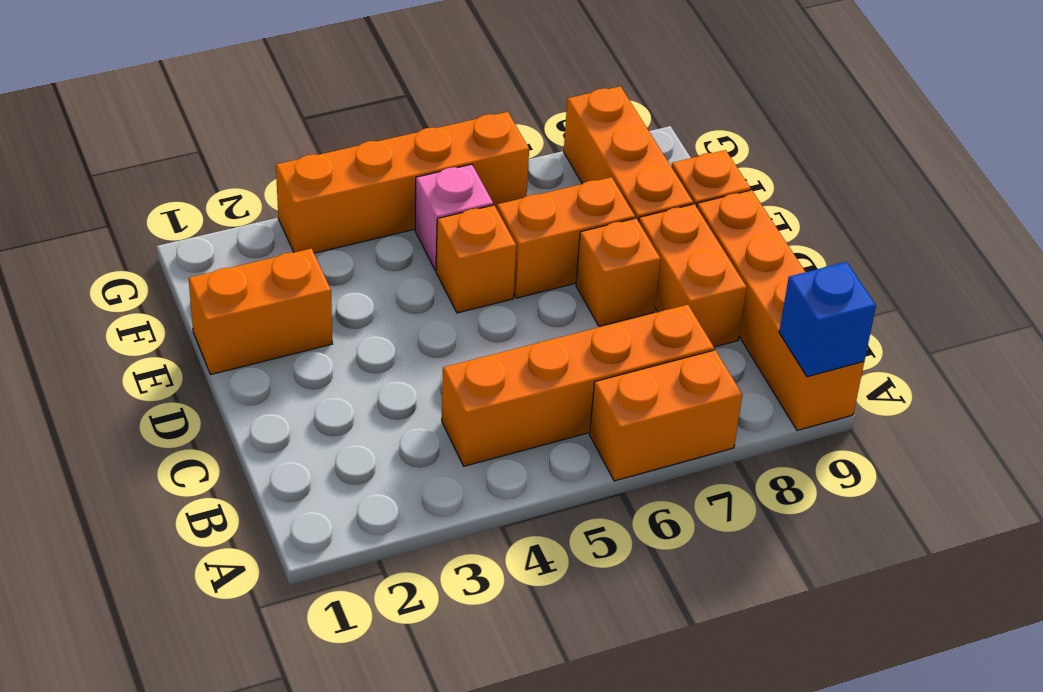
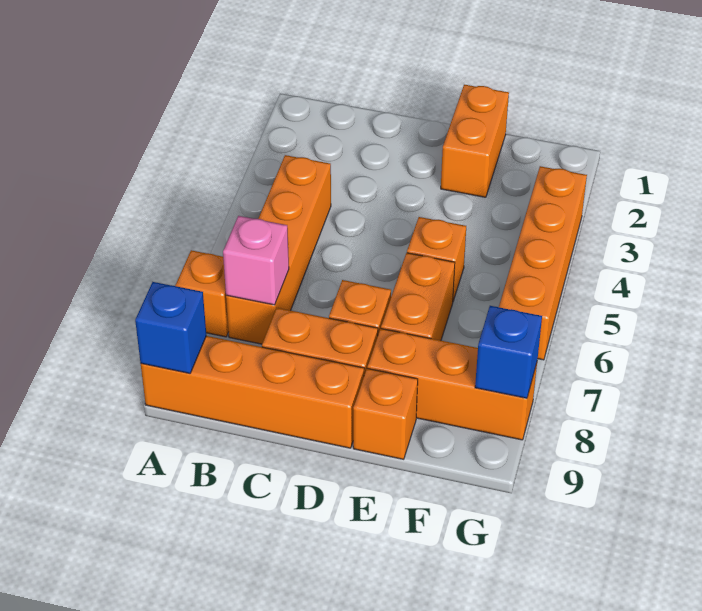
orange 1x2 brick [590,350,742,481] -> orange 1x1 brick [175,250,228,337]
pink 1x1 brick [415,164,493,270] -> pink 1x1 brick moved to [223,216,289,305]
none -> blue 1x1 brick [475,306,542,398]

